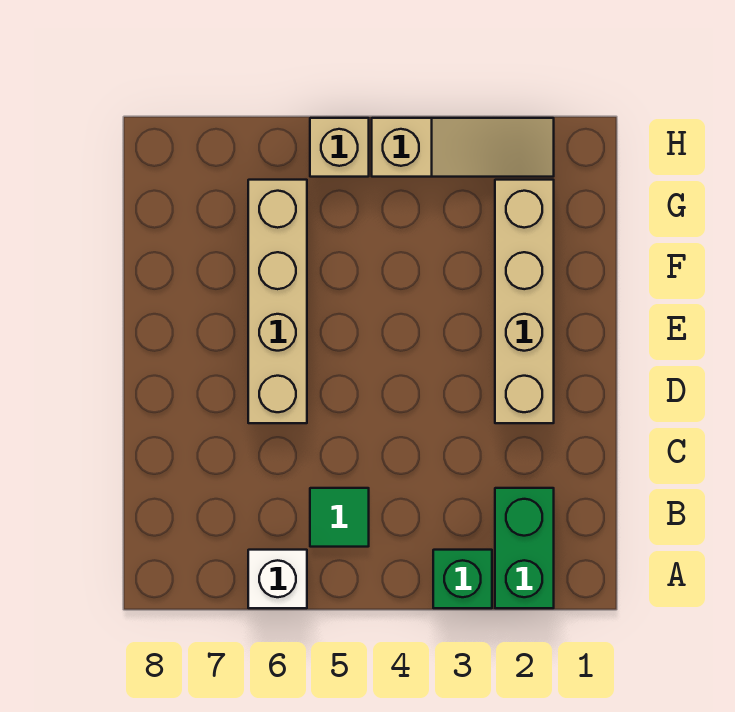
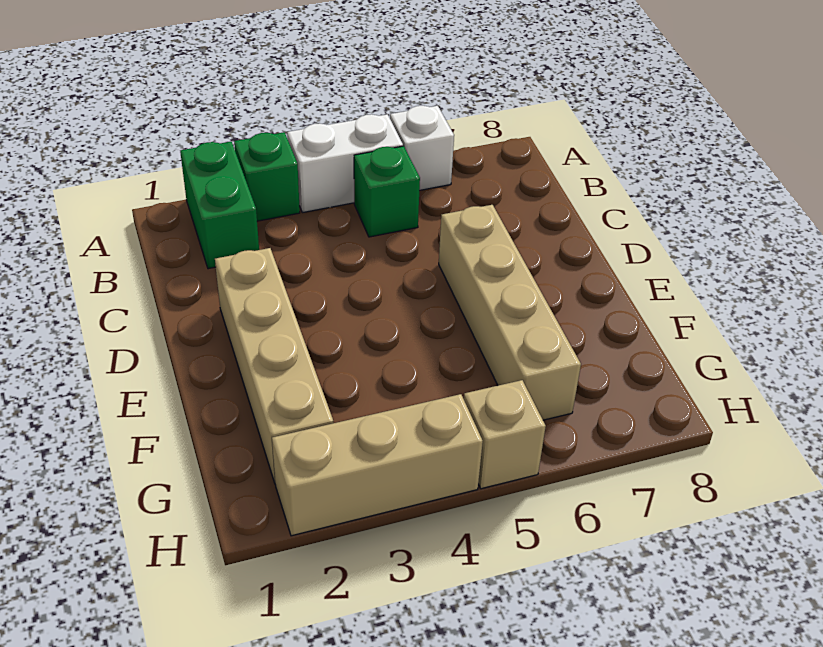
none -> white 1x2 brick [287,114,403,213]
green 1x1 tile [310,488,369,547] -> green 1x1 brick [354,146,420,237]
tan 1x3 slope [372,118,554,177] -> tan 1x3 brick [272,394,483,536]

